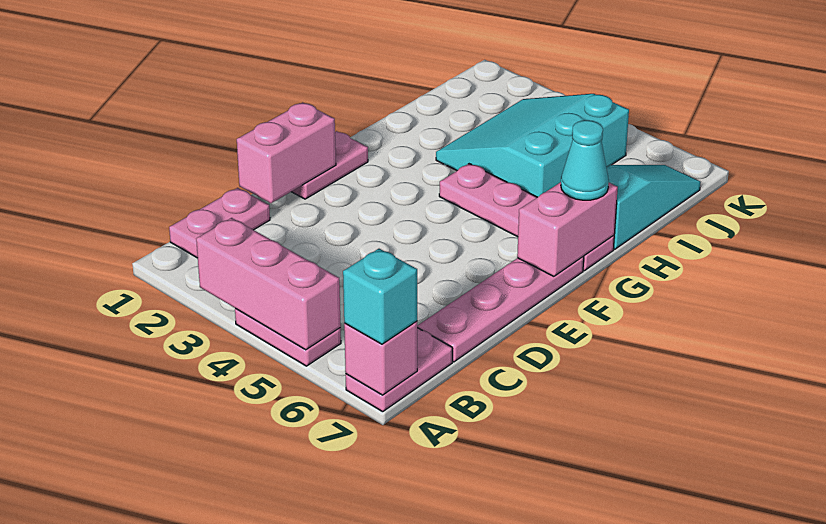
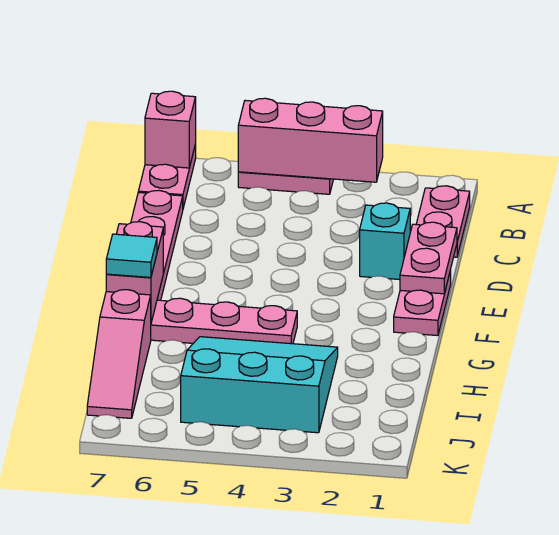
cyan 1x1 brick [343,249,417,344] -> cyan 1x1 brick moved to [360,203,410,280]
pink 1x2 brick [237,102,336,203] -> pink 1x2 plate [400,222,457,294]
cyan 1x1 cone [561,120,609,200] -> cyan 1x1 tile [106,234,157,277]
cyan 3x3 slope [436,94,629,197] -> cyan 3x3 slope turned to [181,337,338,433]
cyan 1x3 slope [607,165,701,249] -> pink 1x3 slope [87,290,151,418]

